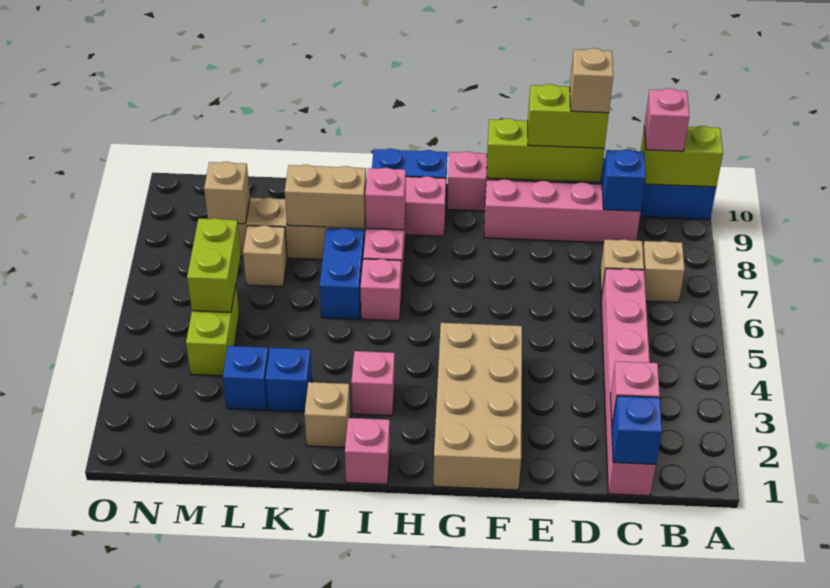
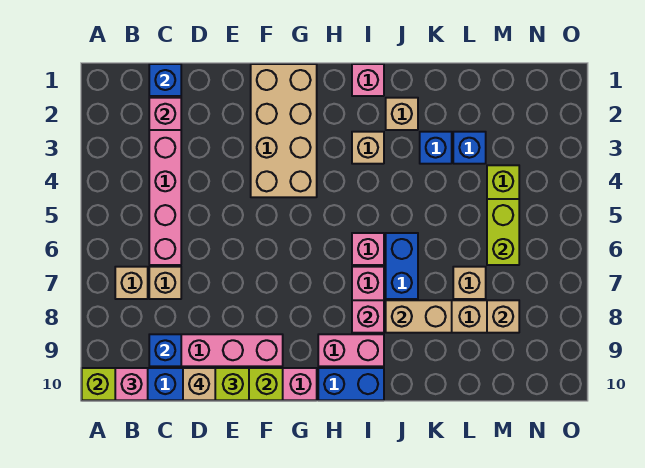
pink 1x1 brick [351,351,395,416] -> tan 1x1 brick [352,132,384,164]

